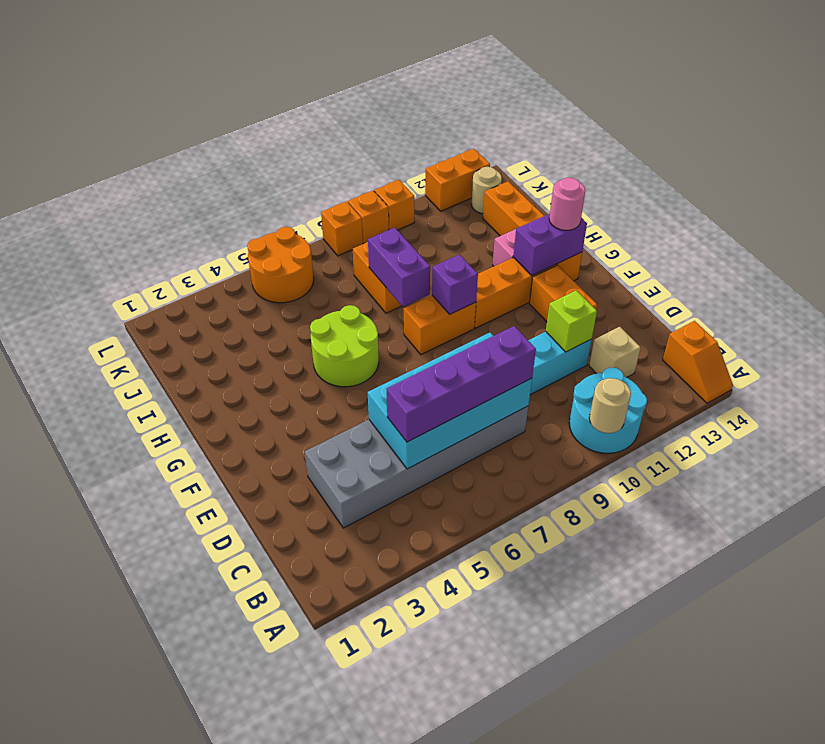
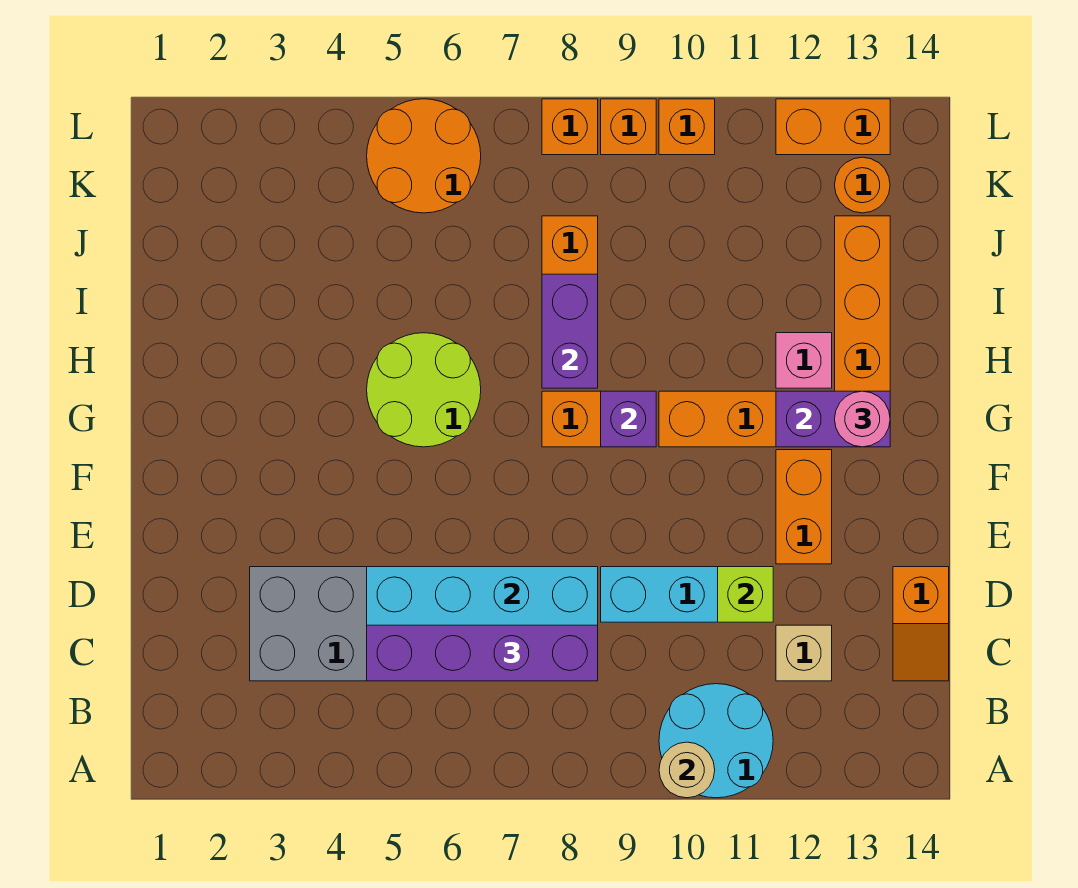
orange 1x2 slope [663,321,733,403] -> orange 1x2 slope moved to [893,567,949,681]
tan 1x1 round brick [472,167,502,214] -> orange 1x1 round brick [835,157,890,213]

